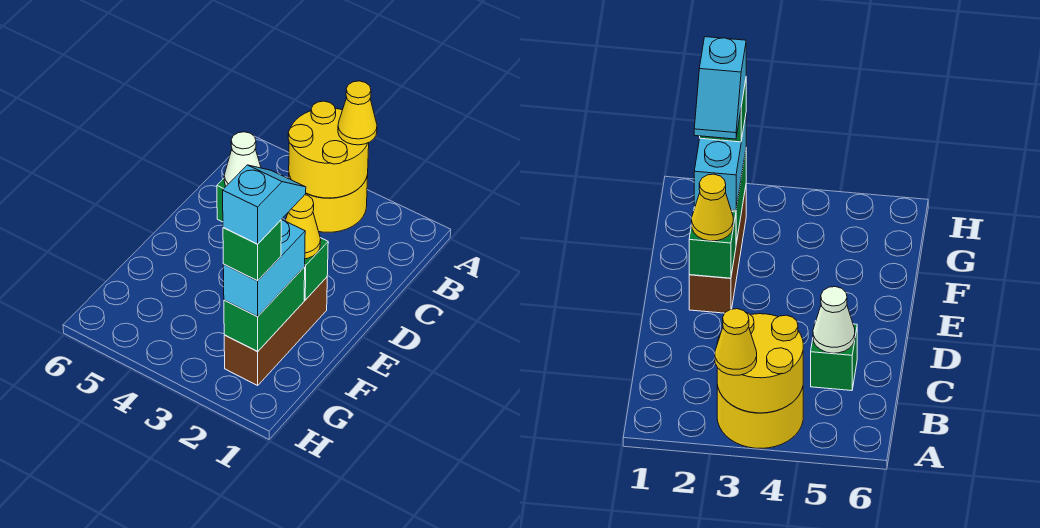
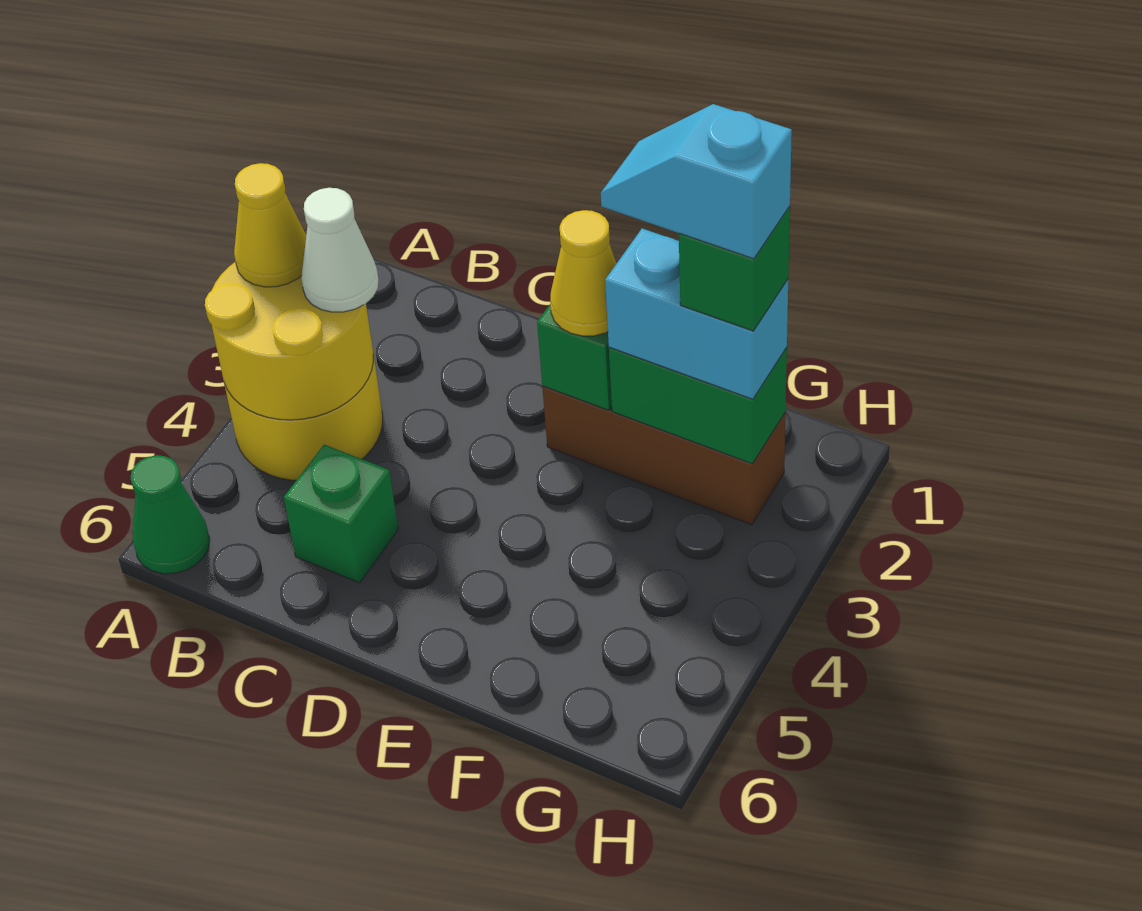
none -> green 1x1 cone [131,455,210,574]
white 1x1 cone [224,132,261,186] -> white 1x1 cone moved to [301,188,379,312]

